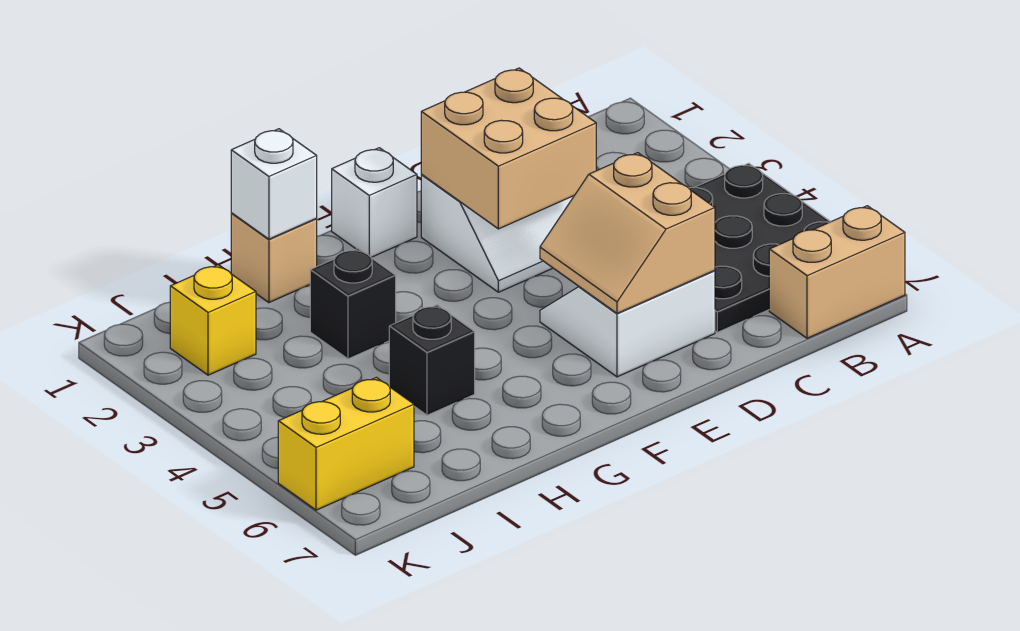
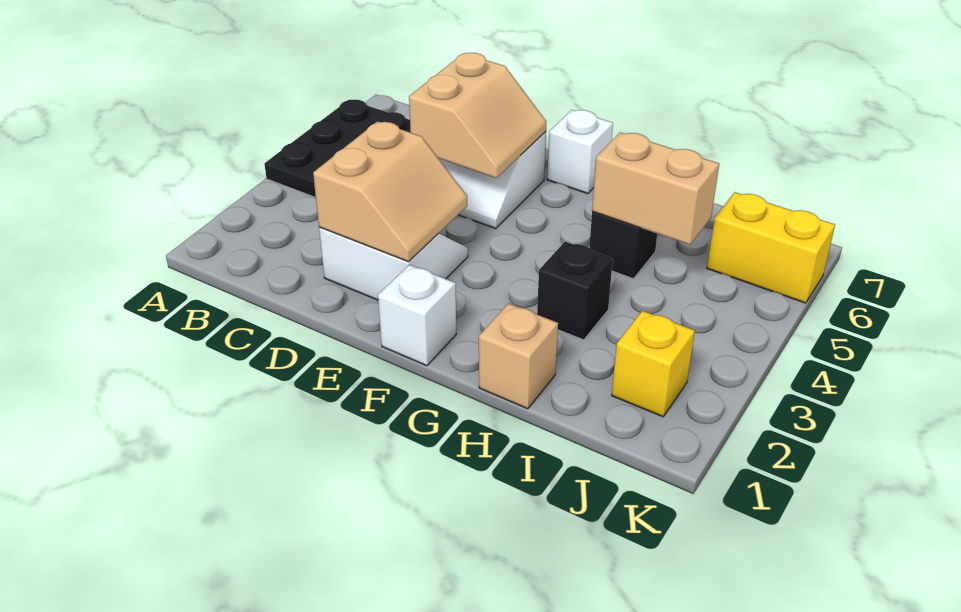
tan 1x2 brick [769,206,905,338] -> tan 1x2 brick moved to [592,132,719,245]
tan 2x2 brick [421,68,596,229] -> tan 2x2 slope [313,121,467,262]
white 1x1 brick [231,129,317,239] -> white 1x1 brick moved to [547,110,613,194]

